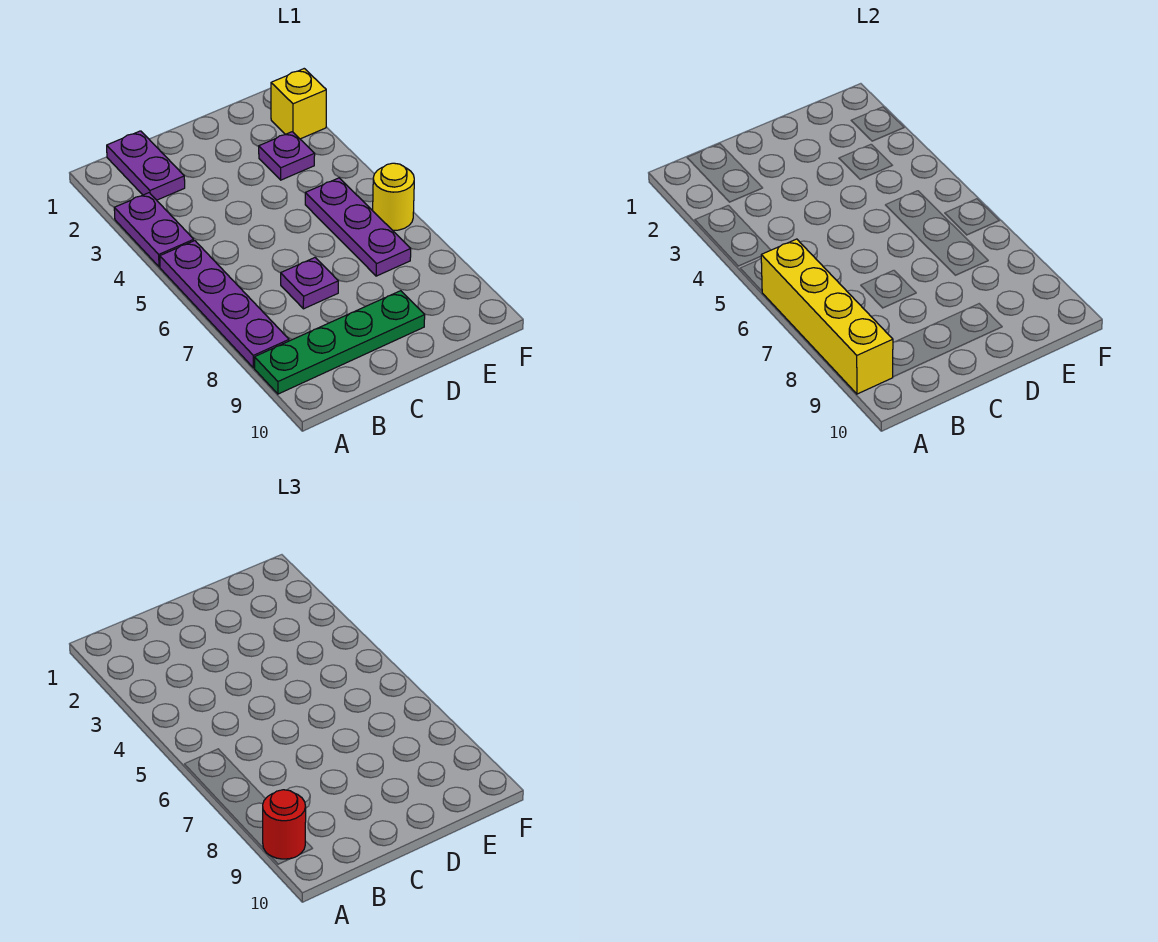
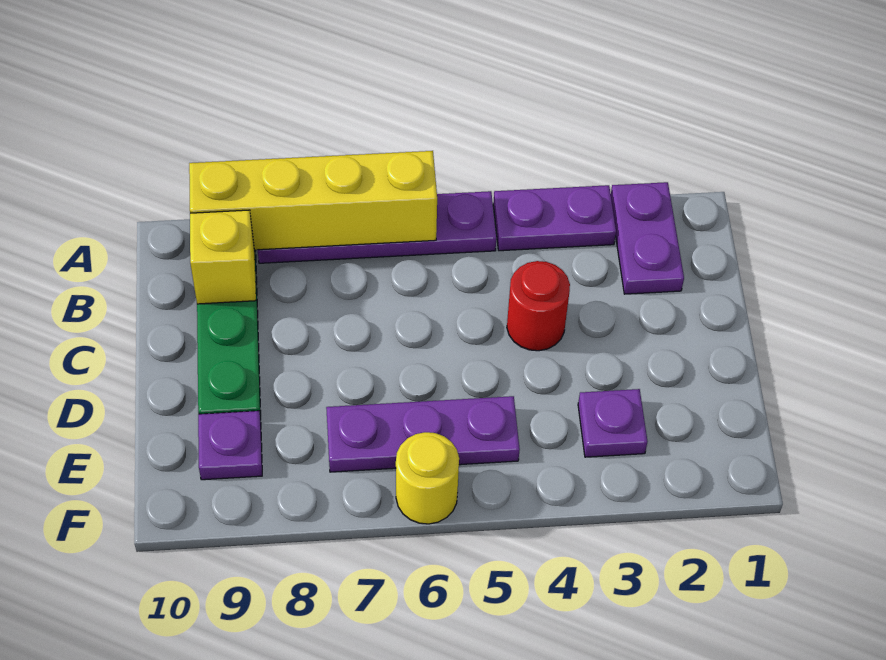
red 1x1 round brick [263,790,306,859] -> red 1x1 round brick moved to [507,261,570,351]
purple 1x2 plate [107,131,185,200] -> purple 1x2 plate turned to [611,182,684,294]
purple 1x1 plate [281,258,338,309] -> purple 1x1 plate moved to [198,411,262,480]
yellow 1x1 brick [271,69,326,139] -> yellow 1x1 brick moved to [190,210,256,304]

